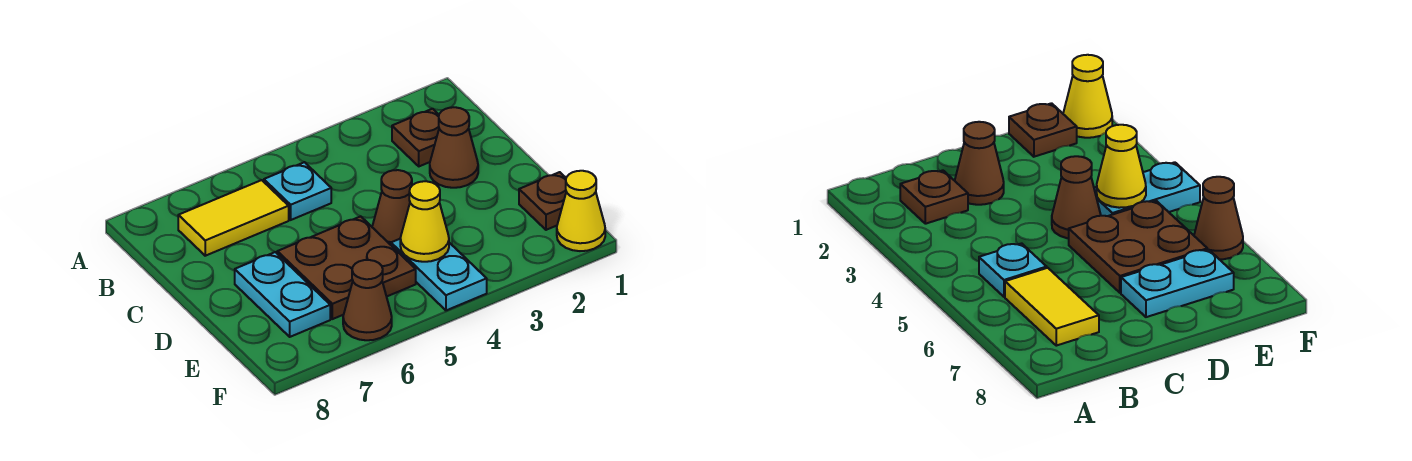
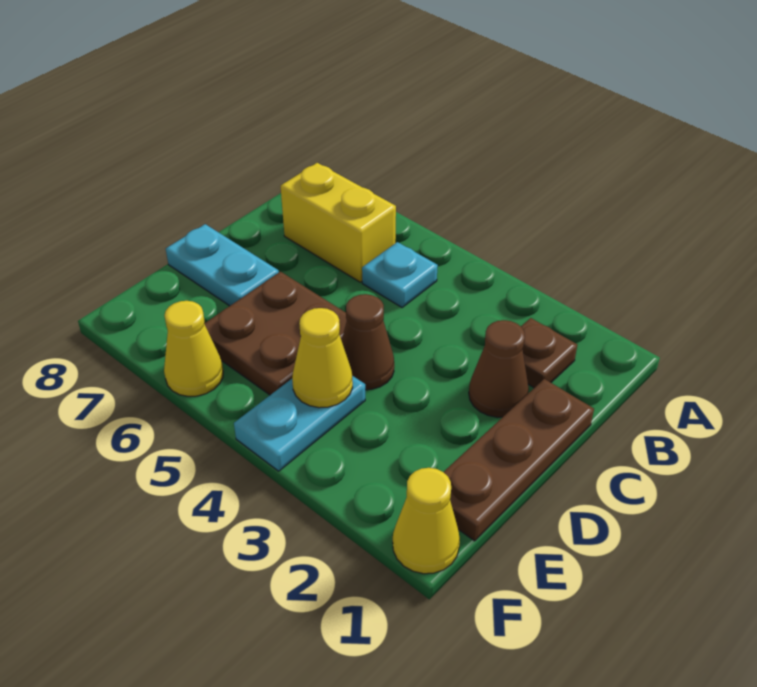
yellow 1x2 tile [178,180,289,256] -> yellow 1x2 brick [281,163,396,282]
cyan 1x2 plate [235,252,330,337] -> cyan 1x2 plate turned to [166,224,279,306]
brown 1x1 plate [519,172,566,230] -> brown 1x3 plate [444,379,594,541]
brown 1x1 cone [343,260,392,340] -> yellow 1x1 cone [164,301,223,396]

